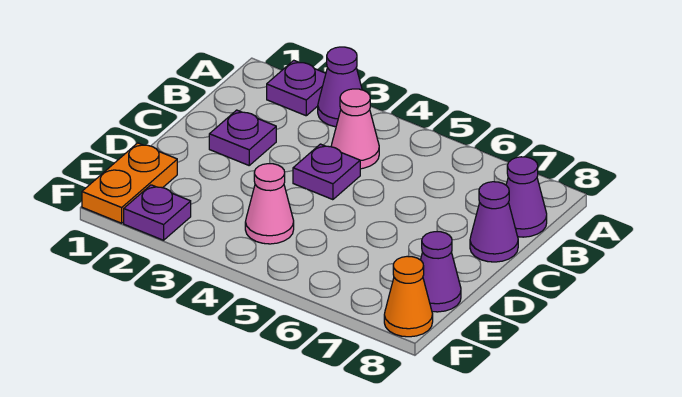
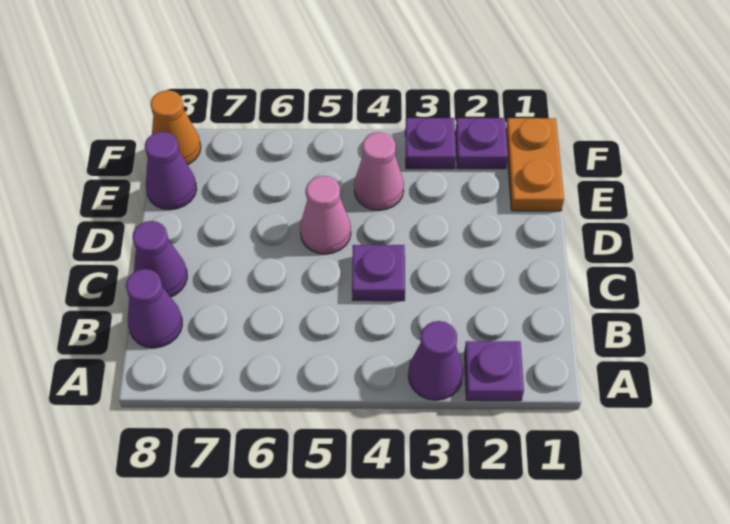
pink 1x1 cone [331,89,379,169] -> pink 1x1 cone moved to [300,176,351,254]
purple 1x1 plate [209,110,276,165] -> purple 1x1 plate moved to [405,118,456,169]

